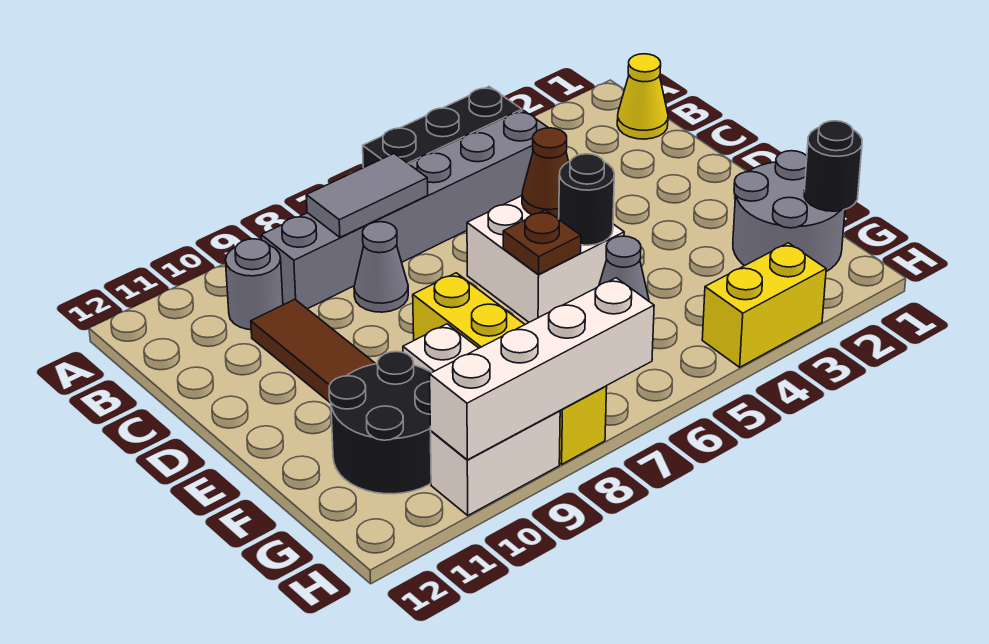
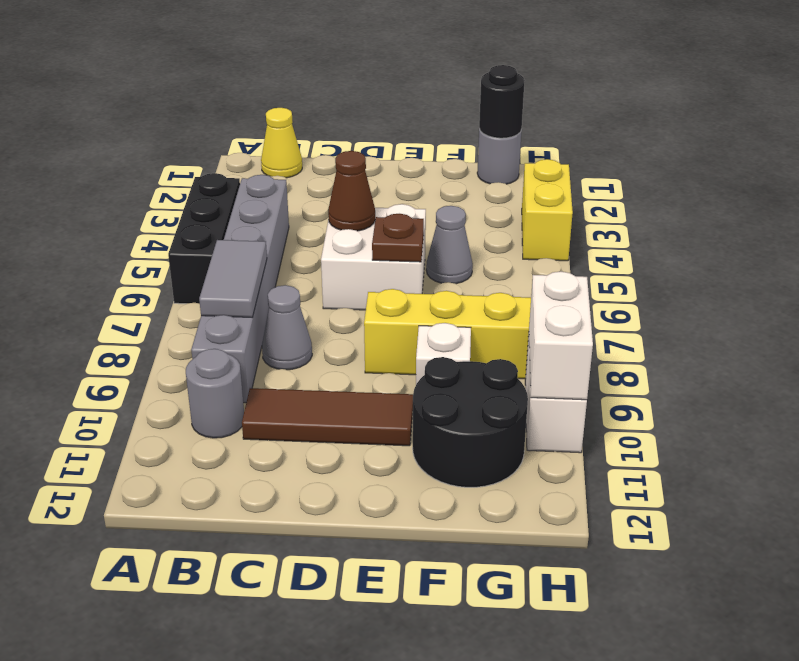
black 1x1 round brick [559,154,614,245] -> none
grey 2x2 round brick [733,151,845,272] -> grey 1x1 round brick [477,129,522,184]
white 1x4 brick [430,278,654,460] -> white 1x2 brick [529,271,593,400]

